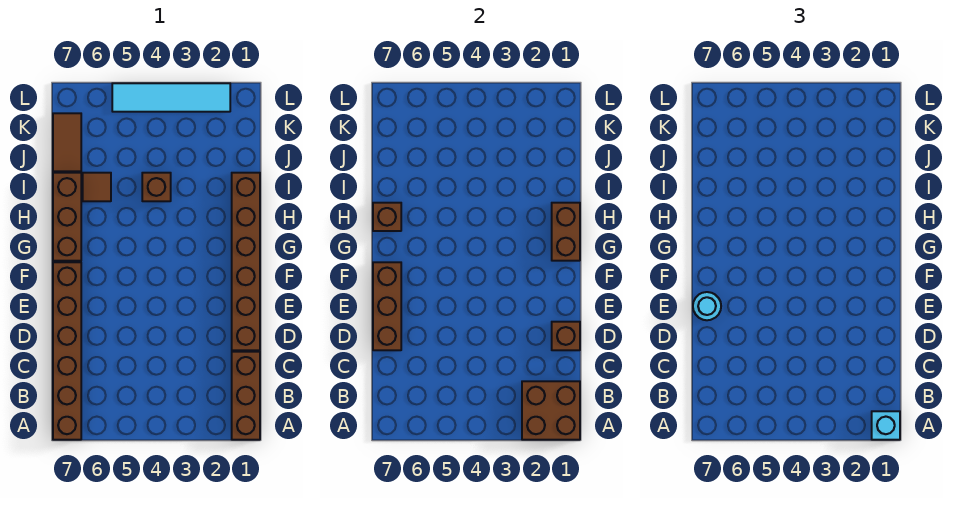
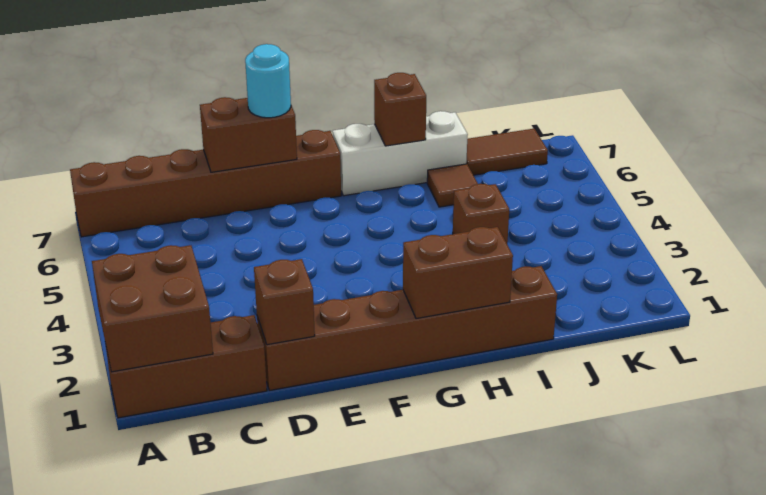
cyan 1x1 brick [872,411,900,440] -> none
brown 1x3 brick [373,262,401,350] -> brown 1x2 brick [200,97,297,172]
brown 1x3 brick [53,173,81,261] -> white 1x3 brick [332,111,468,196]
cyan 1x4 tile [112,83,230,112] -> none

